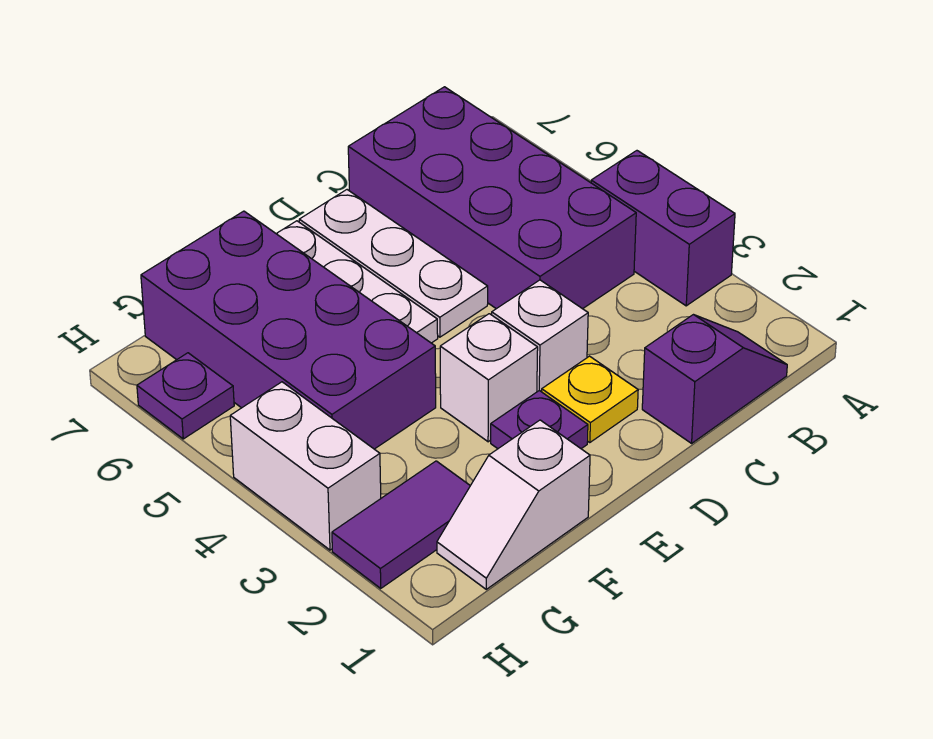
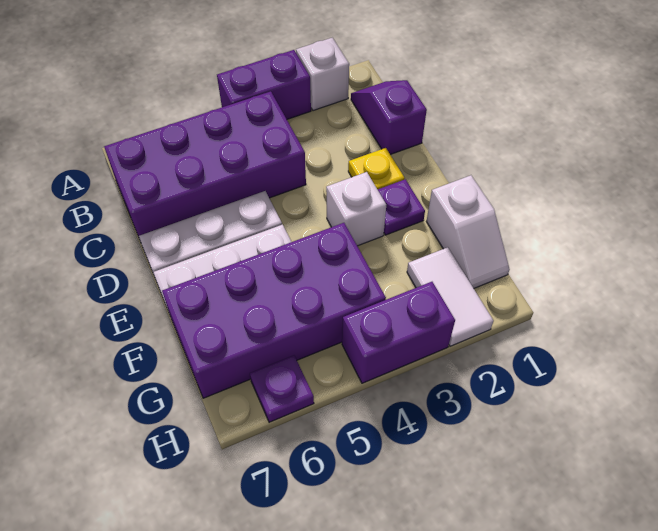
white 1x1 brick [492,280,588,392] -> white 1x1 brick moved to [296,38,349,111]
purple 1x2 tile [332,461,470,588] -> white 1x2 tile [407,247,494,346]
white 1x2 brick [230,382,381,550] -> purple 1x2 brick [342,282,455,383]

